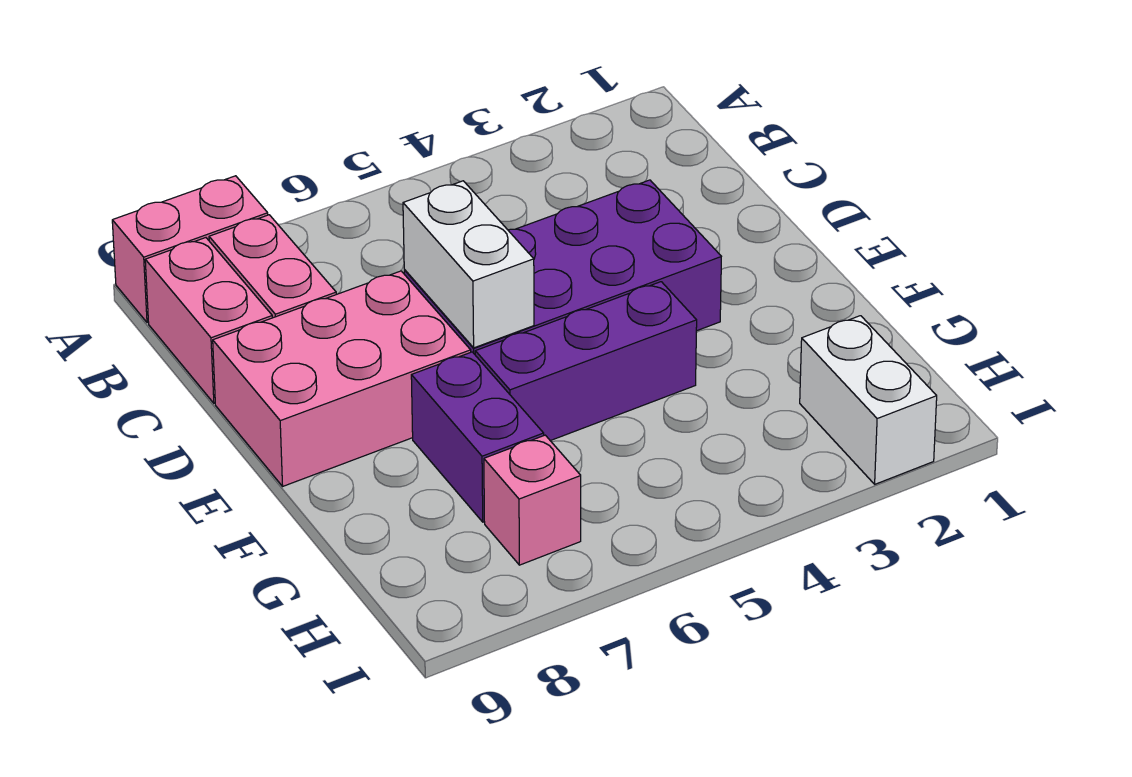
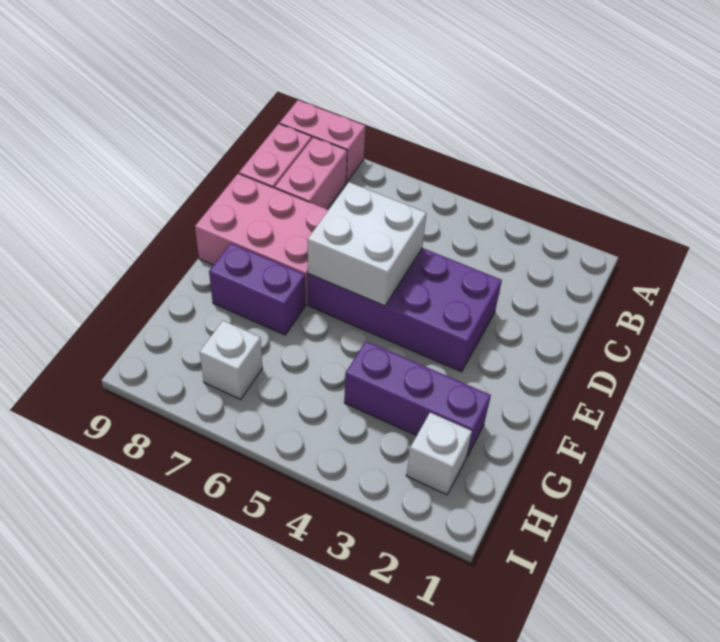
white 1x2 brick [403,181,534,348] -> white 2x2 brick [308,182,427,306]
purple 1x3 brick [475,282,697,441] -> purple 1x3 brick moved to [344,341,491,458]
purple 1x2 brick [411,352,544,522] -> purple 1x2 brick turned to [209,243,305,335]
white 1x2 brick [800,316,937,484] -> white 1x1 brick [406,413,472,495]
pink 1x1 brick [484,435,581,565] -> white 1x1 brick [200,321,262,399]

